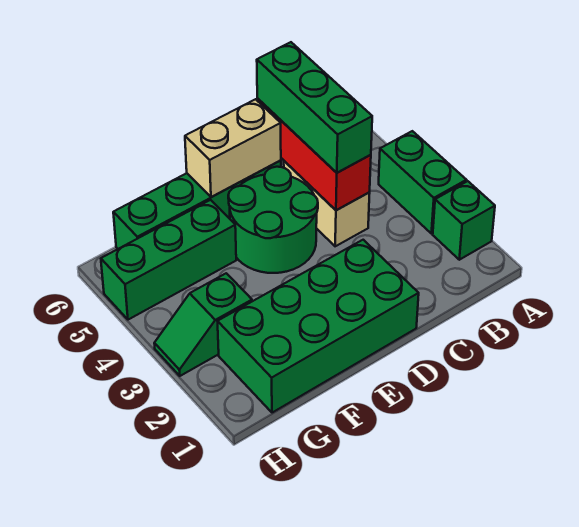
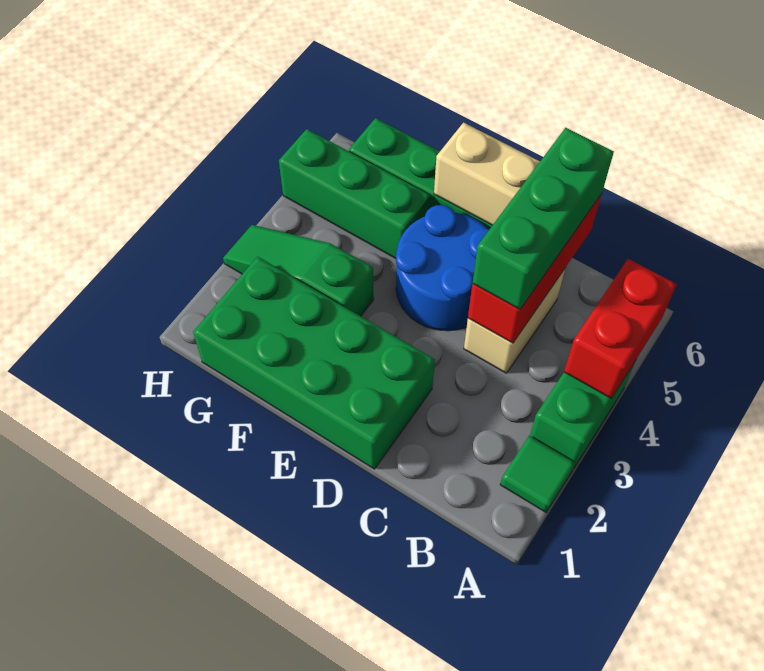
green 1x1 brick [433,181,495,260] -> green 1x1 tile [500,436,575,512]
none -> red 1x2 brick [564,259,677,399]
green 2x2 round brick [228,167,318,273] -> blue 2x2 round brick [396,205,489,331]
green 1x2 slope [154,273,252,376] -> green 1x3 slope [223,225,374,316]

